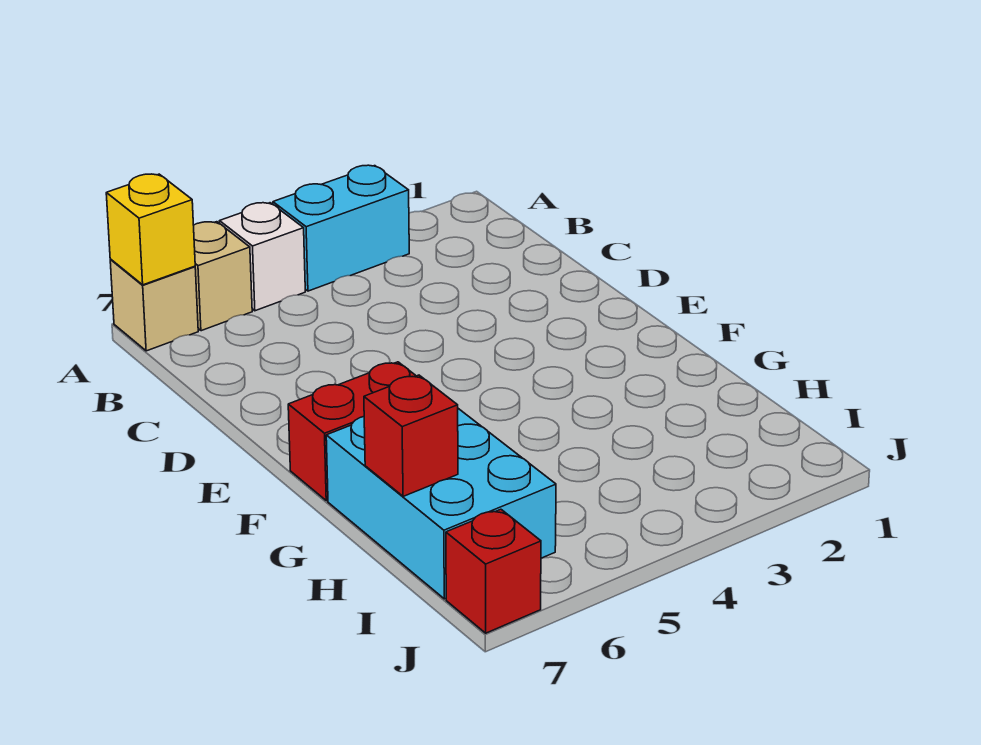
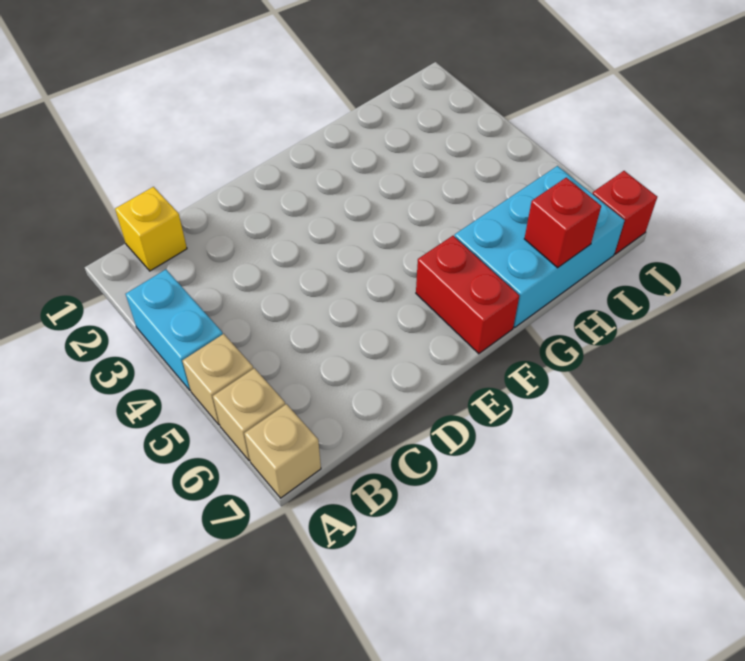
white 1x1 brick [220,203,305,311] -> tan 1x1 brick [182,334,253,425]
yellow 1x1 brick [106,174,195,285] -> yellow 1x1 brick moved to [115,187,187,271]

